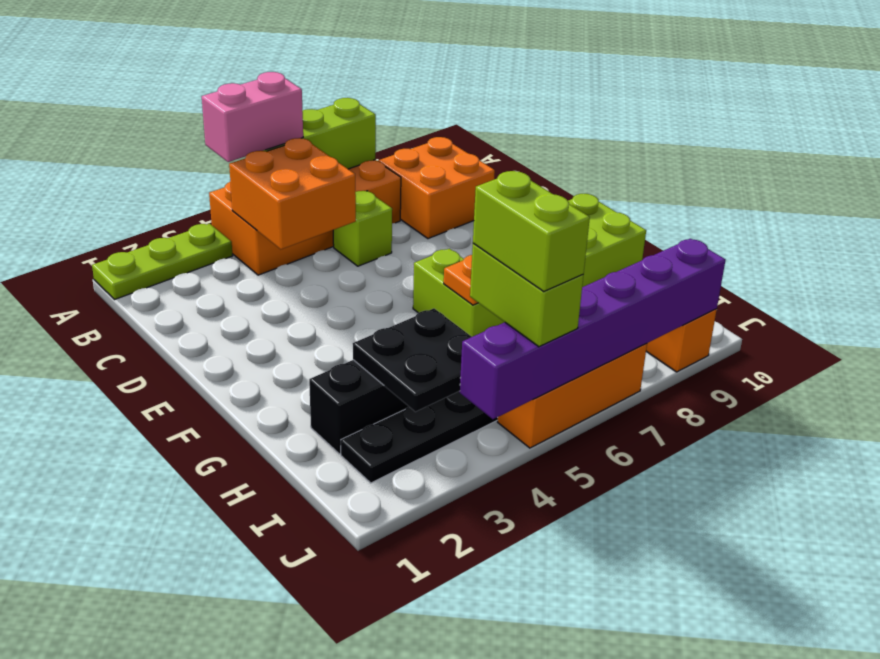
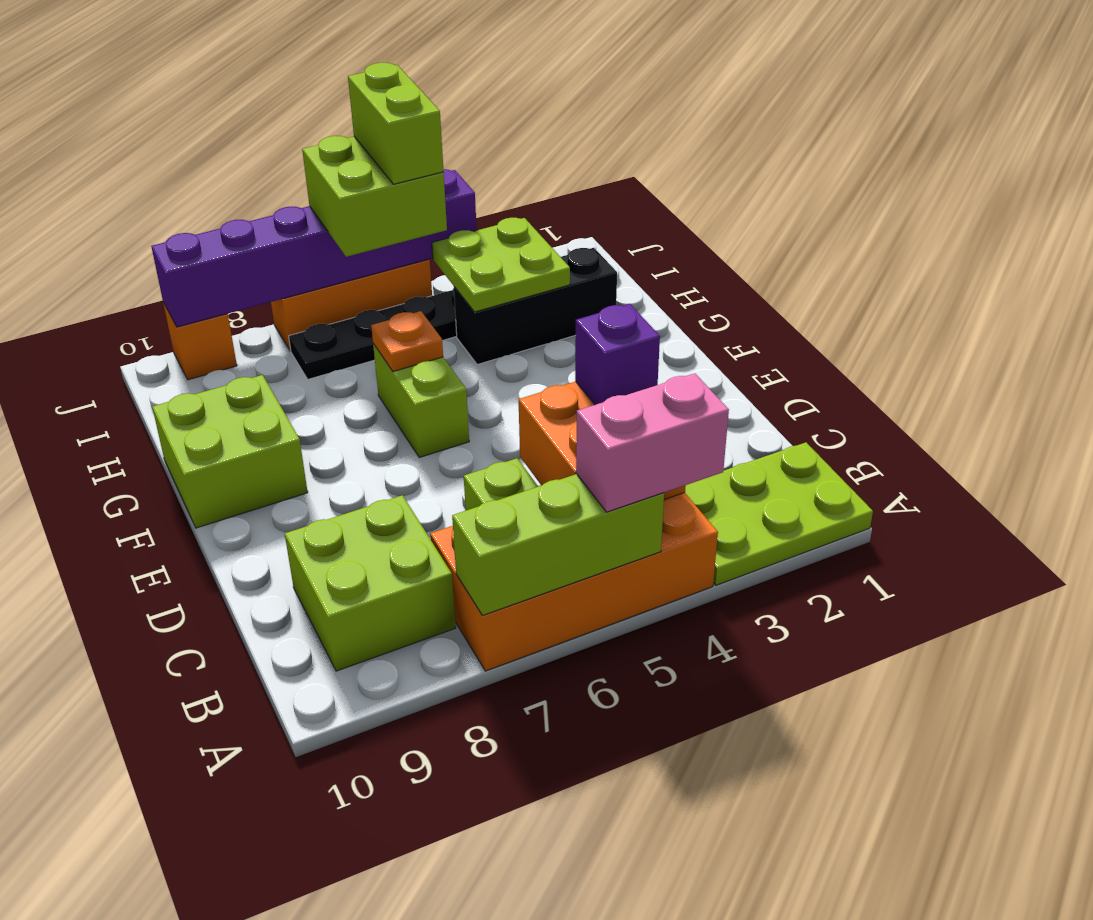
lime 1x3 plate [92,224,233,299] -> lime 2x3 plate [685,442,873,585]
orange 2x2 brick [379,137,495,239] -> lime 2x2 brick [285,495,456,671]
none -> purple 1x1 brick [575,304,660,405]
black 2x2 plate [353,308,471,412] -> lime 2x2 plate [432,218,570,312]
lime 1x2 brick [470,243,583,347] -> lime 2x2 brick [302,136,447,257]

